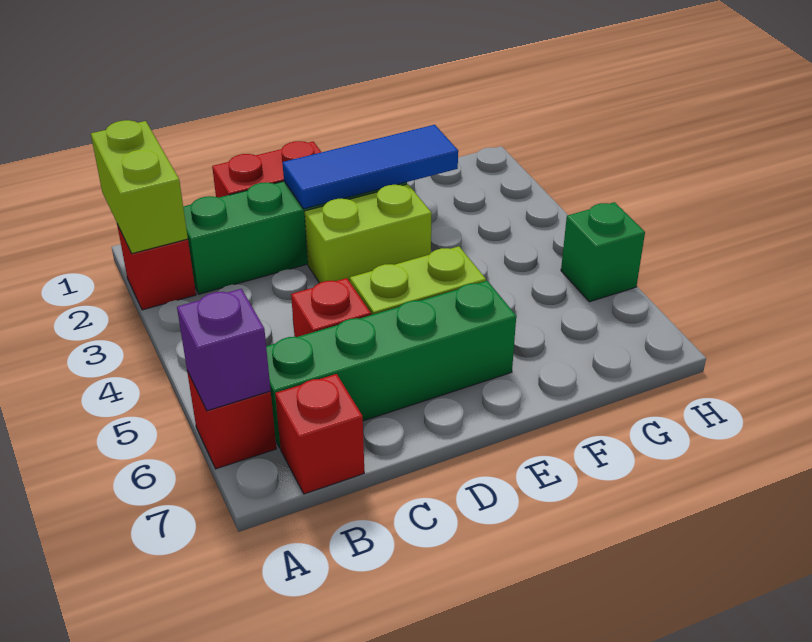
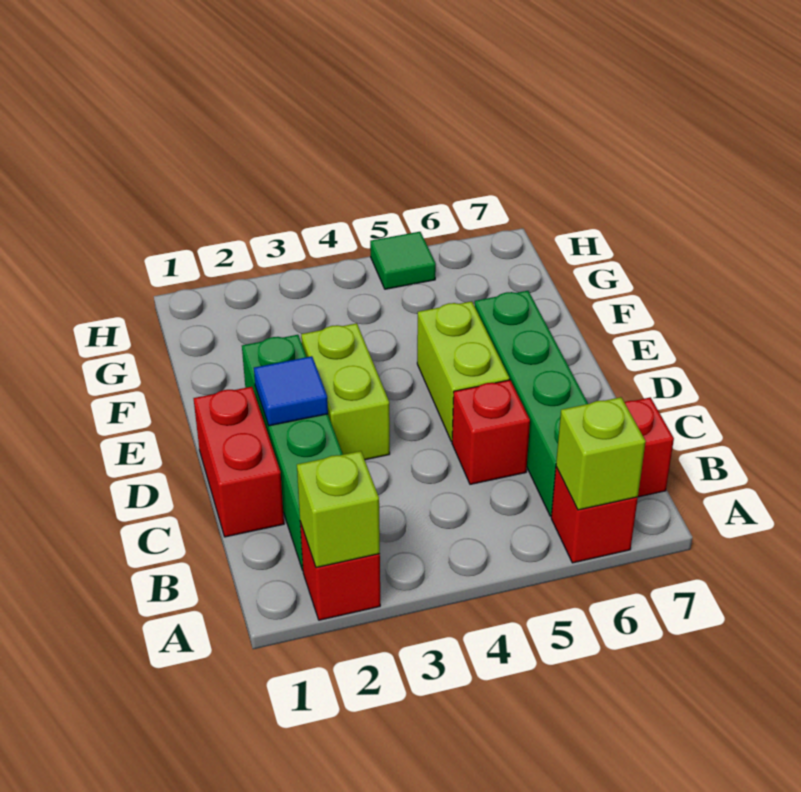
lime 1x2 brick [91,120,188,254] -> lime 1x1 brick [297,451,380,568]
purple 1x1 brick [177,289,271,411] -> lime 1x1 brick [556,397,646,510]
blue 1x3 tile [283,125,458,209] -> blue 1x1 tile [254,356,328,426]
green 1x1 brick [561,202,645,302] -> green 1x1 tile [370,232,436,289]

